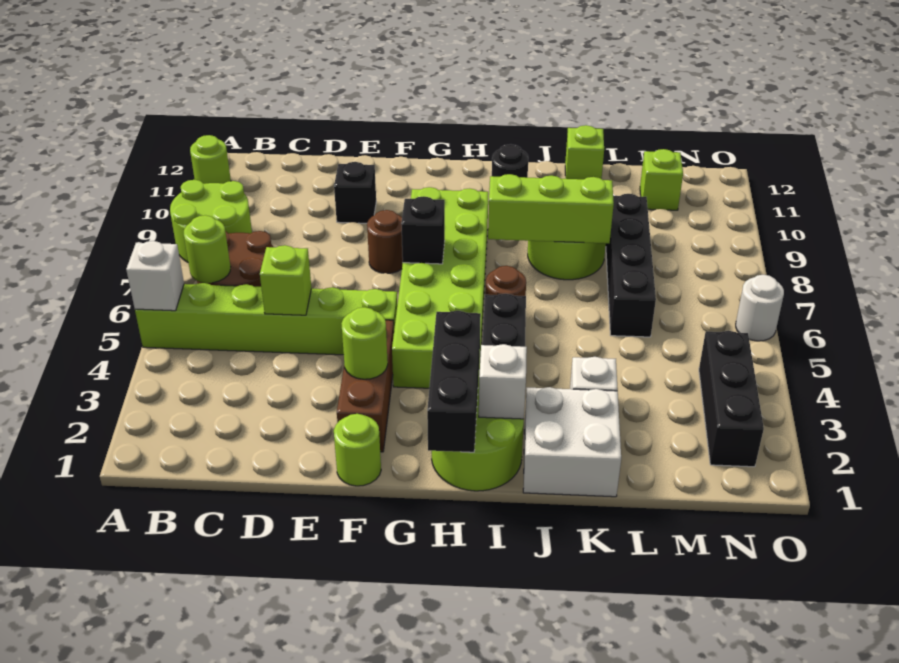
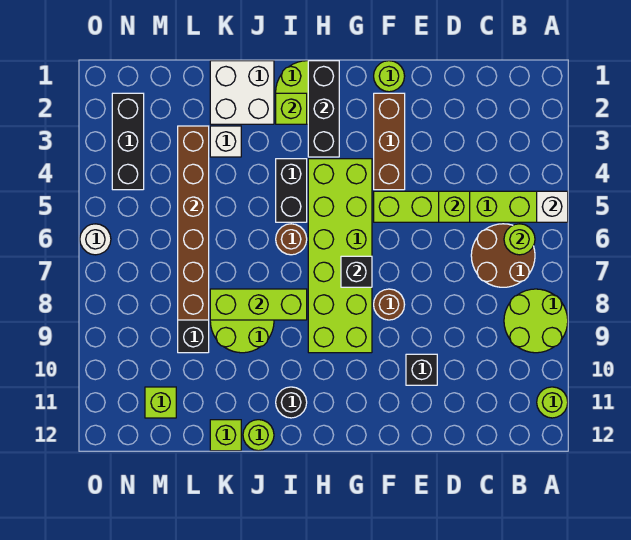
lime 1x1 round brick [341,307,388,379] -> lime 1x1 round brick moved to [243,420,274,451]
white 1x1 brick [479,344,527,419] -> lime 1x1 brick [276,93,307,124]
none -> brown 1x6 brick [178,126,209,320]

